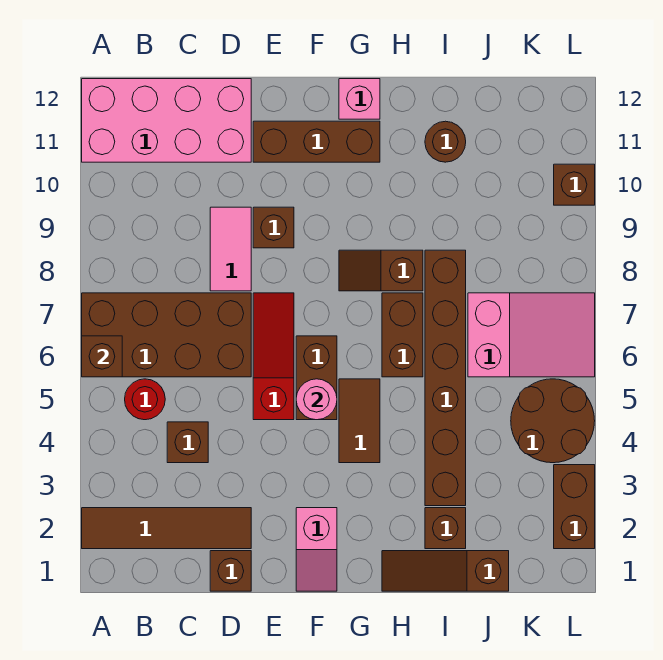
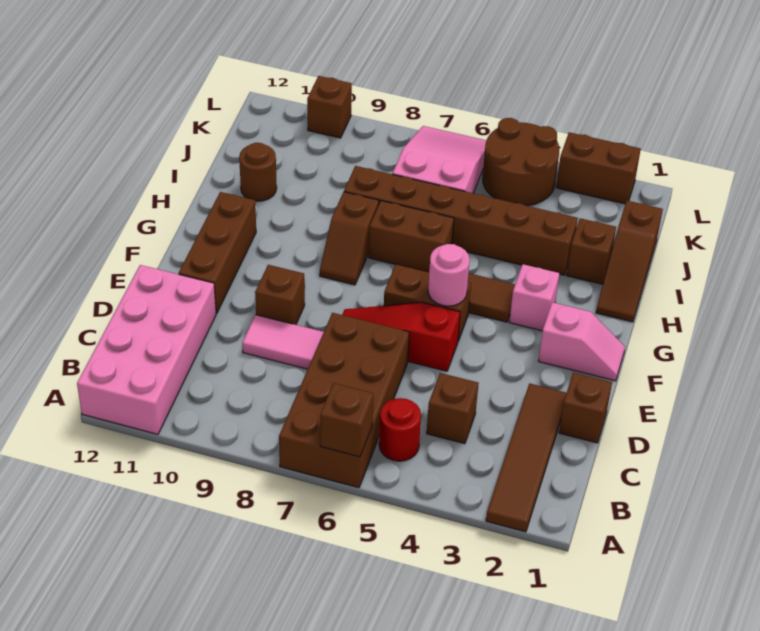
pink 1x1 brick [339,79,380,119] -> pink 1x1 brick moved to [509,264,559,331]

